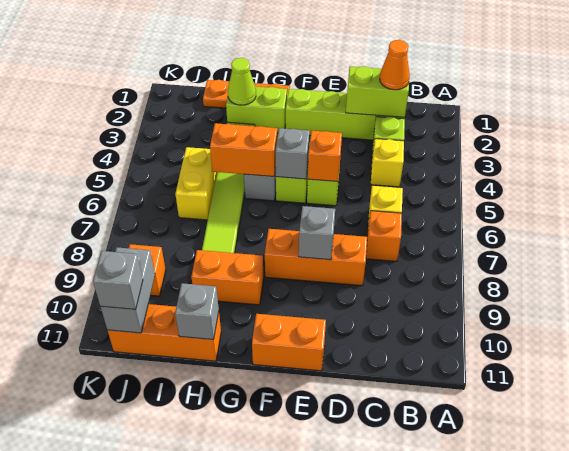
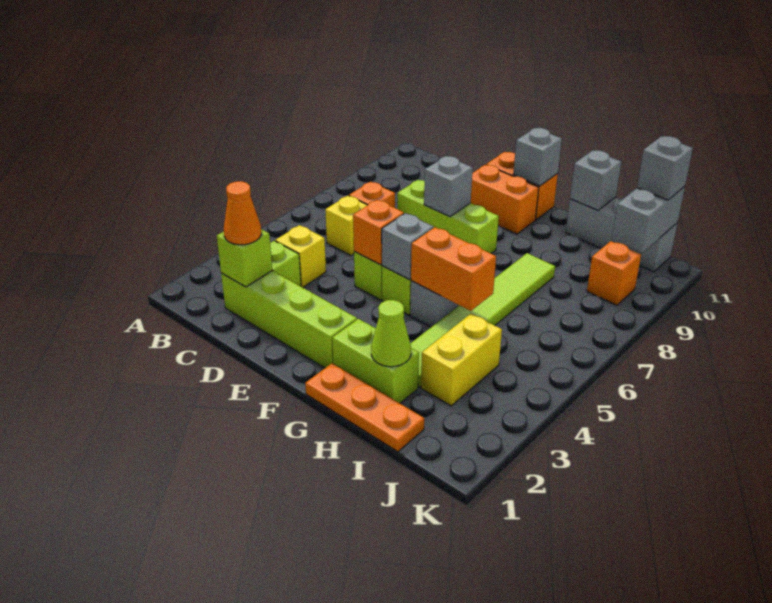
lime 1x2 brick [346,66,409,117] -> lime 1x1 brick [217,229,272,287]
orange 1x3 brick [265,229,367,286] -> lime 1x3 brick [397,180,499,253]
none -> grey 1x1 brick [513,128,562,186]
orange 1x2 brick [191,250,264,305] -> orange 1x2 brick moved to [471,165,539,234]
orange 1x3 brick [108,304,221,361] -> grey 1x3 brick [566,197,677,272]
yellow 1x2 brick [175,147,217,220] -> yellow 1x2 brick moved to [421,313,502,406]

